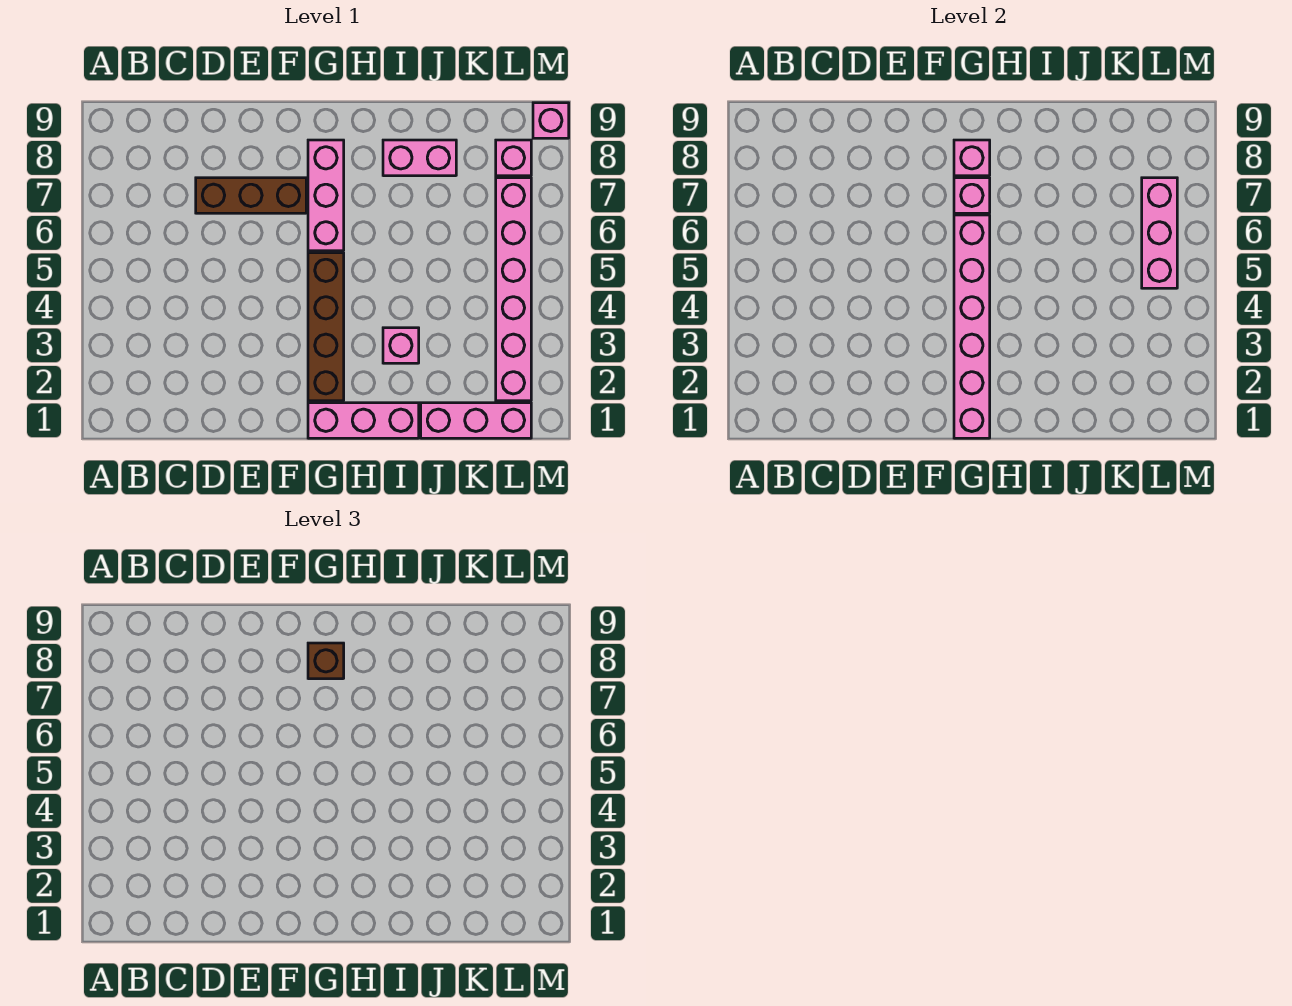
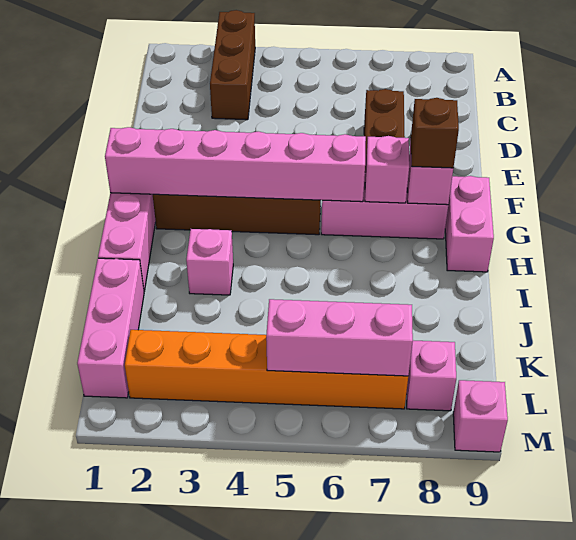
none -> brown 1x3 brick [210,10,255,120]
pink 1x2 brick [383,140,456,176] -> pink 1x2 brick moved to [445,176,494,272]
pink 1x6 brick [496,178,531,401] -> orange 1x6 brick [125,330,408,409]

